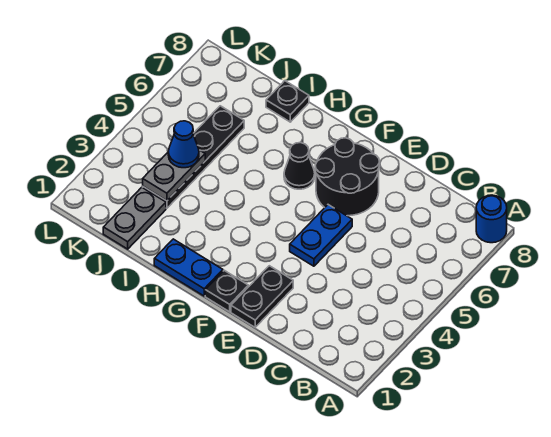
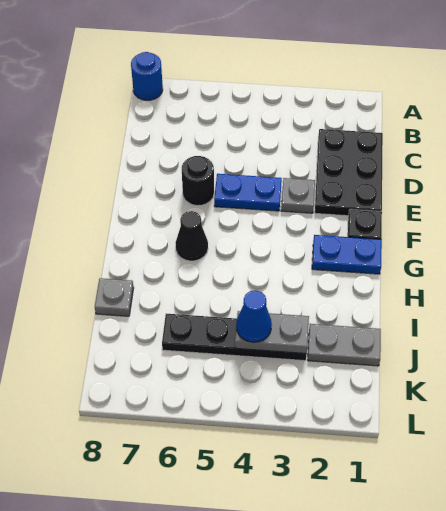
black 1x2 plate [231,266,293,327] -> black 2x3 plate [315,129,383,216]
none -> grey 1x1 plate [281,178,315,213]
black 2x2 round brick [315,138,380,216] -> black 1x1 round brick [182,156,214,206]
blue 1x2 plate [154,239,223,296] -> blue 1x2 plate turned to [312,235,382,274]
black 1x1 plate [266,81,309,122] -> grey 1x1 plate [95,278,134,316]

